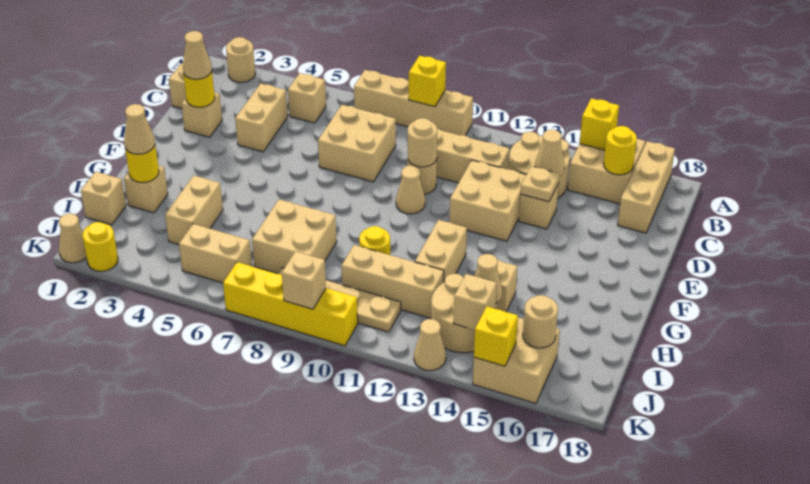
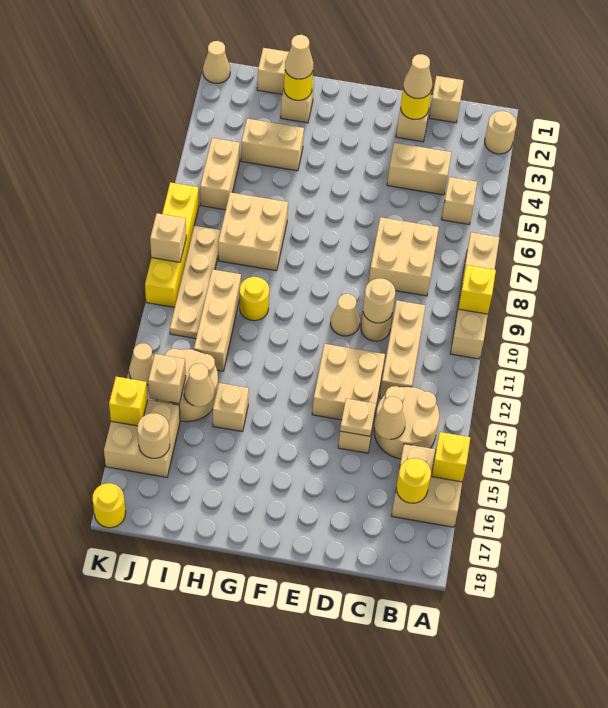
tan 1x3 brick [618,141,675,233] -> none
tan 1x2 brick [415,220,467,282] -> none
yellow 1x1 round brick [83,222,118,271] -> yellow 1x1 round brick moved to [92,483,126,528]

